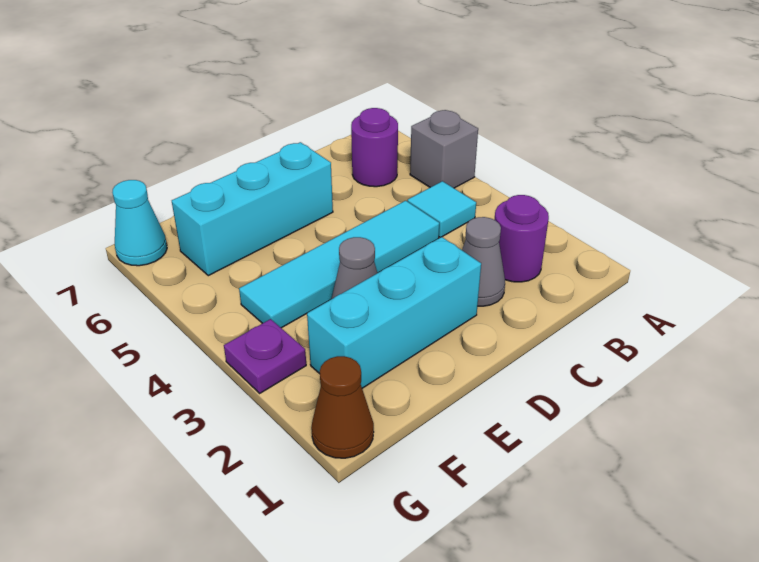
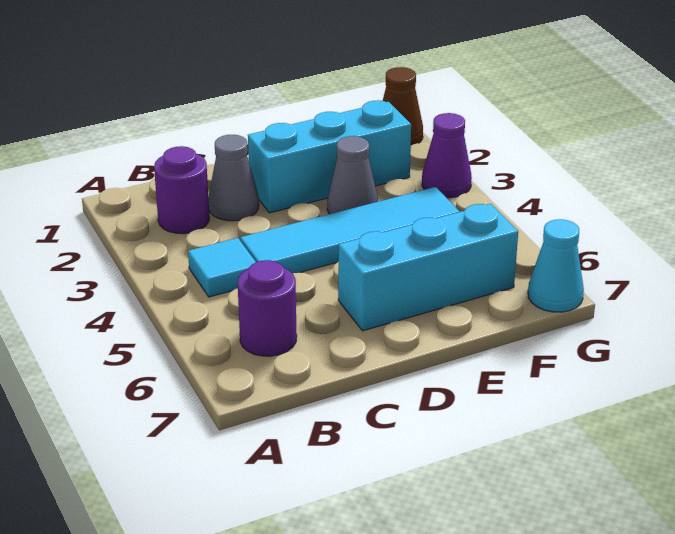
grey 1x1 brick [410,110,478,188] -> none
purple 1x1 plate [224,319,306,393] -> purple 1x1 cone [422,113,472,198]

